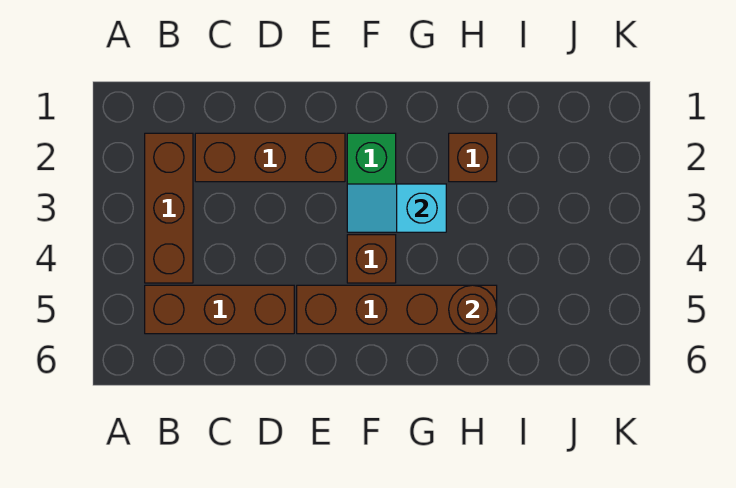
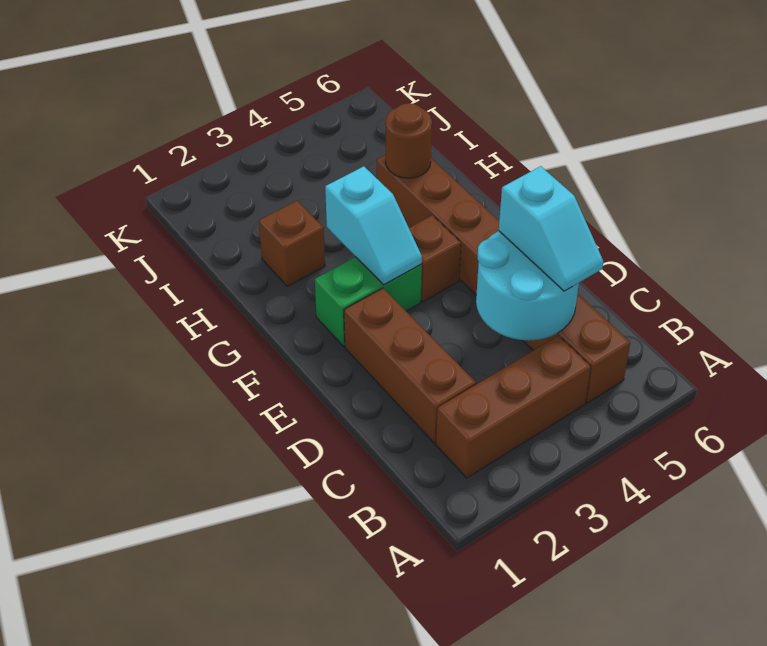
none -> cyan 2x2 round brick [476,231,579,341]
none -> cyan 1x2 slope [499,166,603,291]

